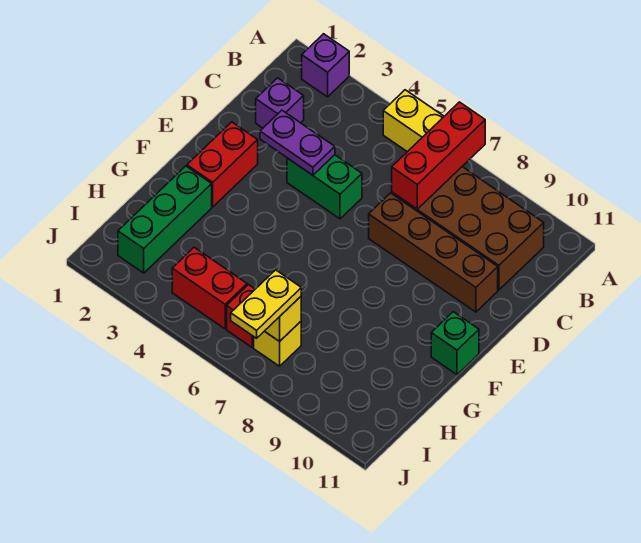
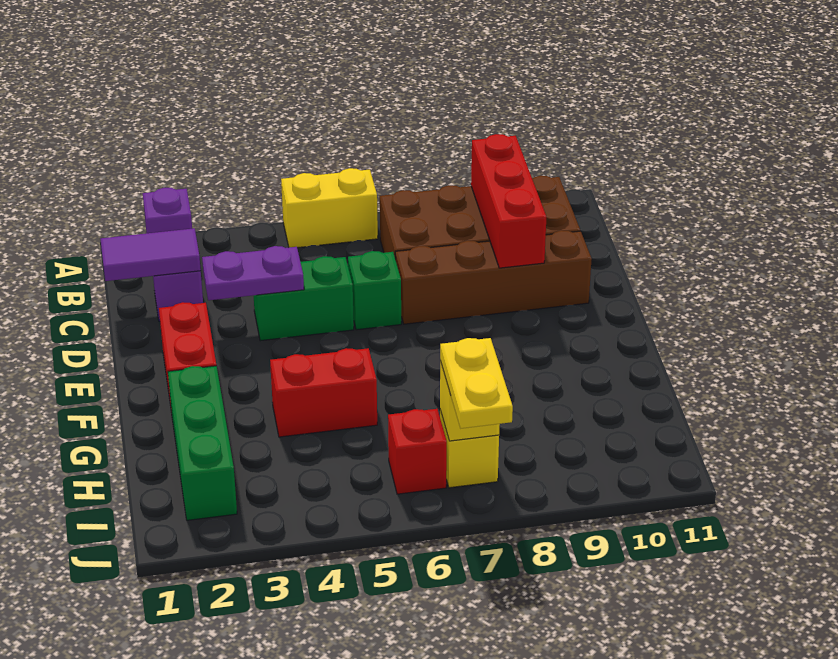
red 1x3 brick [392,102,485,209] -> red 1x3 brick moved to [471,134,547,268]
none -> purple 1x2 tile [100,228,201,281]
green 1x1 brick [431,312,479,375] -> green 1x1 brick moved to [348,251,401,330]
red 1x2 brick [172,247,247,329] -> red 1x2 brick moved to [270,348,377,437]

